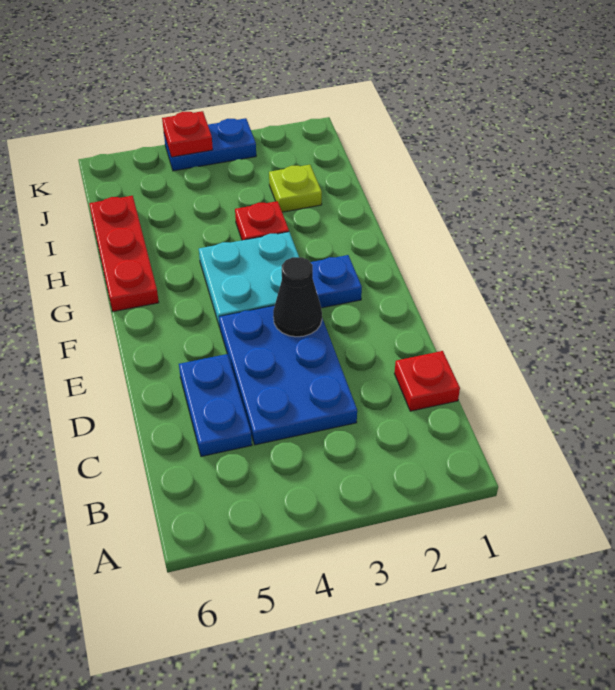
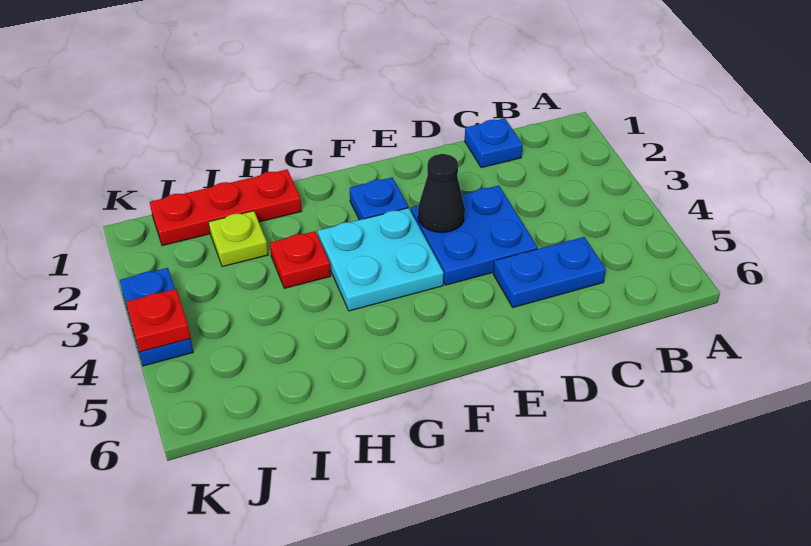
red 1x1 plate [394,351,460,411] -> blue 1x1 plate [465,118,523,168]
blue 2x3 plate [219,306,357,445] -> blue 2x2 plate [411,185,538,285]
red 1x3 plate [89,196,159,312] -> red 1x3 plate moved to [150,169,302,246]

